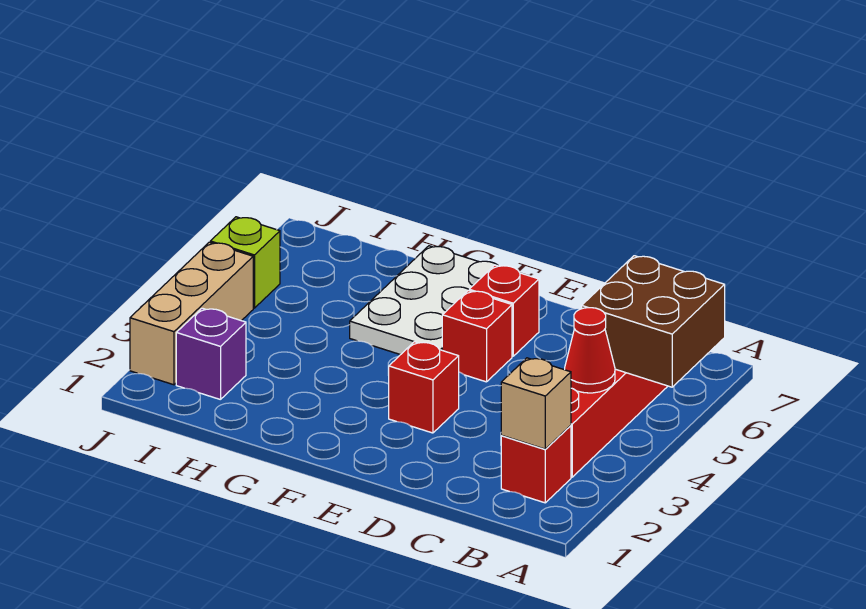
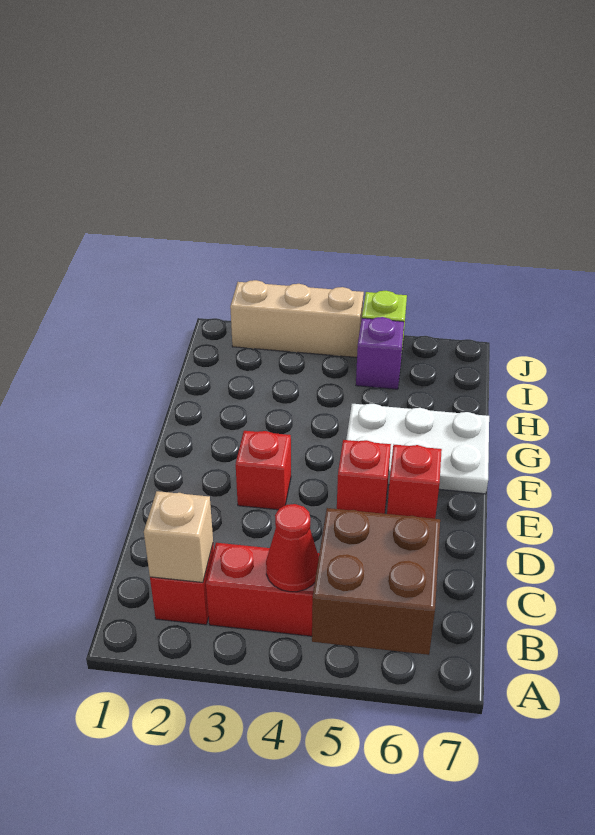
purple 1x1 brick [176,308,246,400] -> purple 1x1 brick moved to [356,317,404,389]

